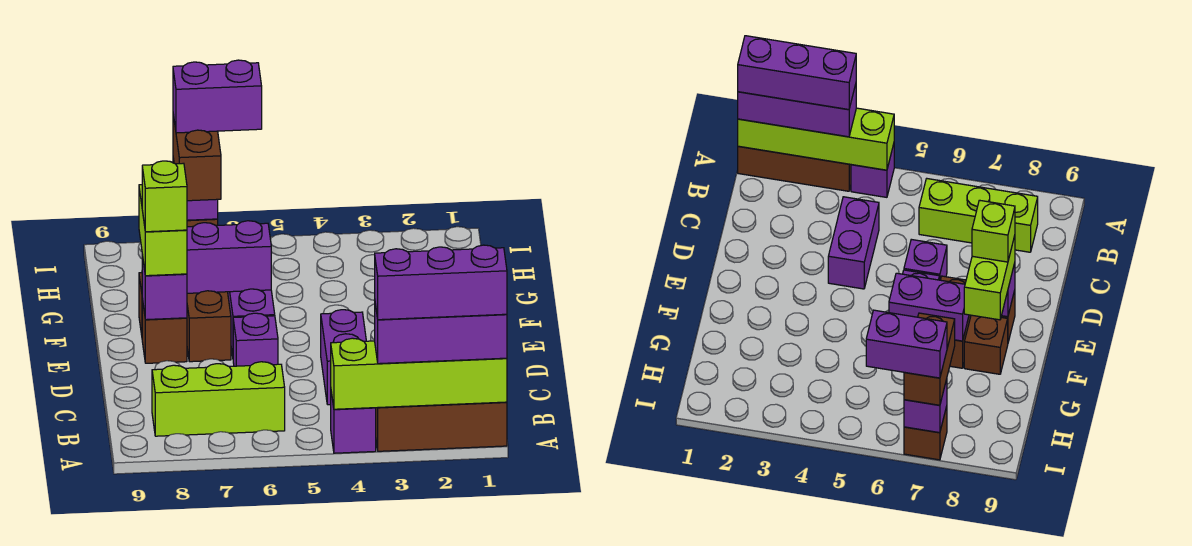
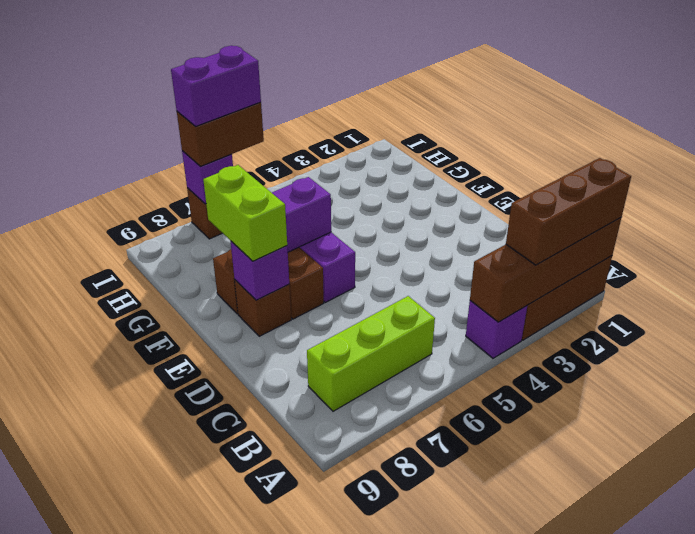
lime 1x4 brick [331,338,507,409] -> brown 1x4 brick [470,218,621,322]
purple 1x3 brick [375,304,507,364] -> brown 1x3 brick [506,158,631,265]
purple 1x3 brick [375,245,507,320] -> none
purple 1x2 brick [321,310,366,405] -> none
purple 1x1 brick [233,313,278,366] -> none
lime 1x1 brick [142,161,187,232] -> none
brown 1x2 brick [173,115,221,201] -> brown 1x2 brick turned to [177,102,264,166]

